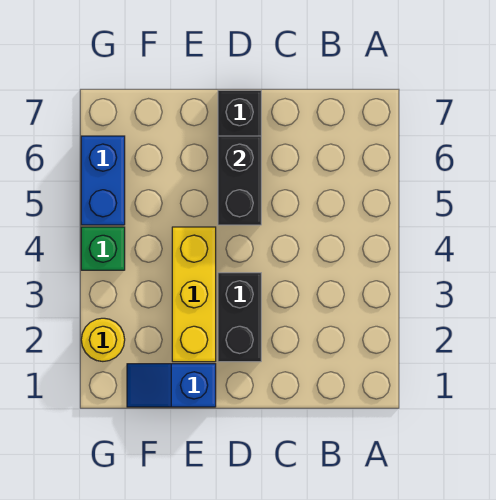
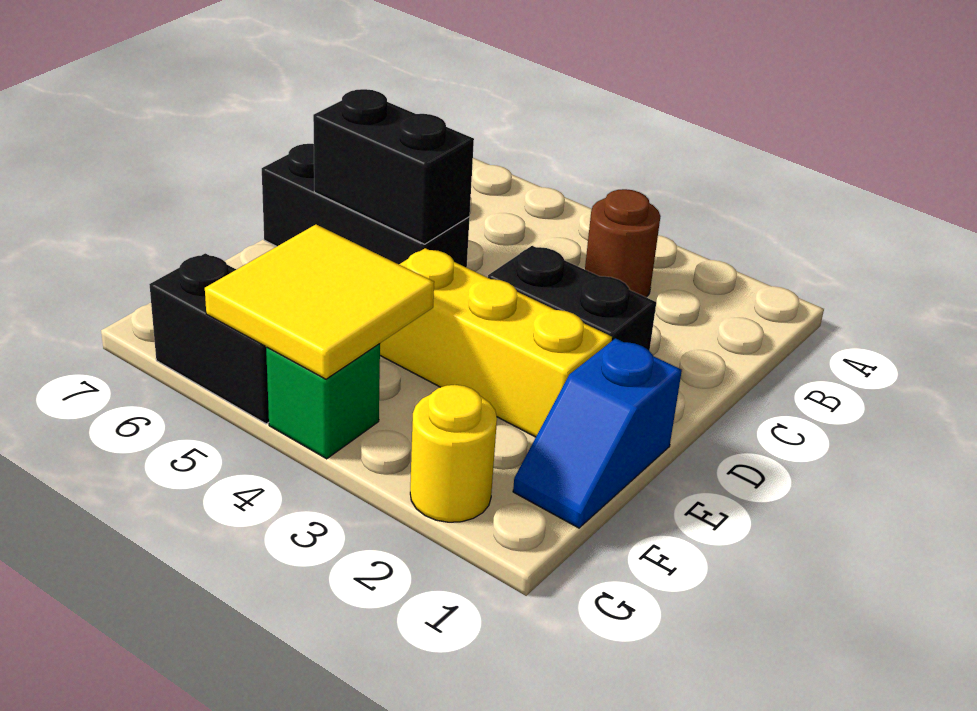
none -> brown 1x1 round brick [585,189,660,297]
none -> yellow 2x2 tile [205,225,434,379]
blue 1x2 brick [81,136,125,225] -> black 1x2 brick [149,253,269,424]

